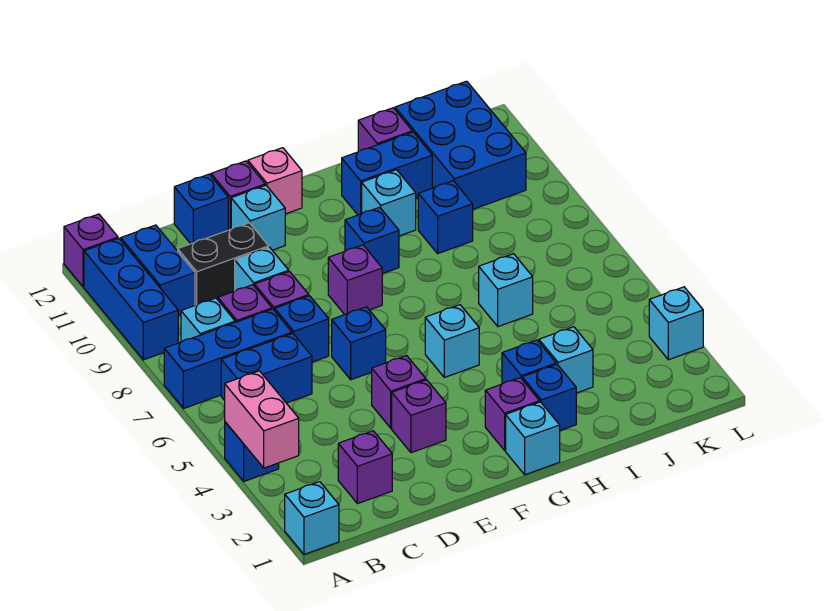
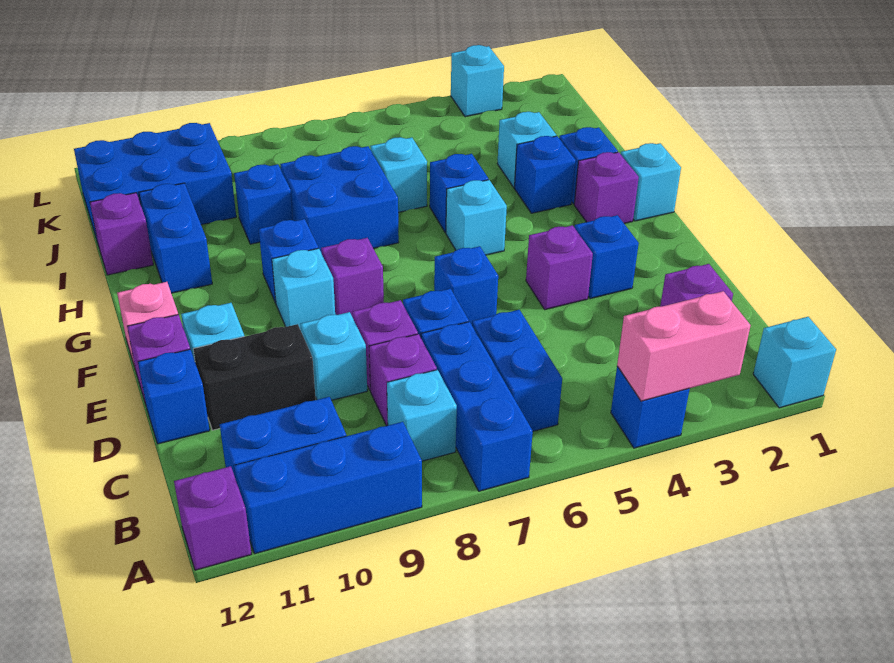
black 1x2 brick [178,223,269,305] -> black 1x2 brick turned to [193,324,316,430]
purple 1x1 brick [392,380,446,453] -> blue 1x1 brick [575,215,639,299]
none -> blue 1x1 brick [430,154,488,233]
none -> blue 2x2 brick [280,146,399,253]
cyan 1x1 brick [362,170,416,236] -> cyan 1x1 brick moved to [272,248,335,330]

